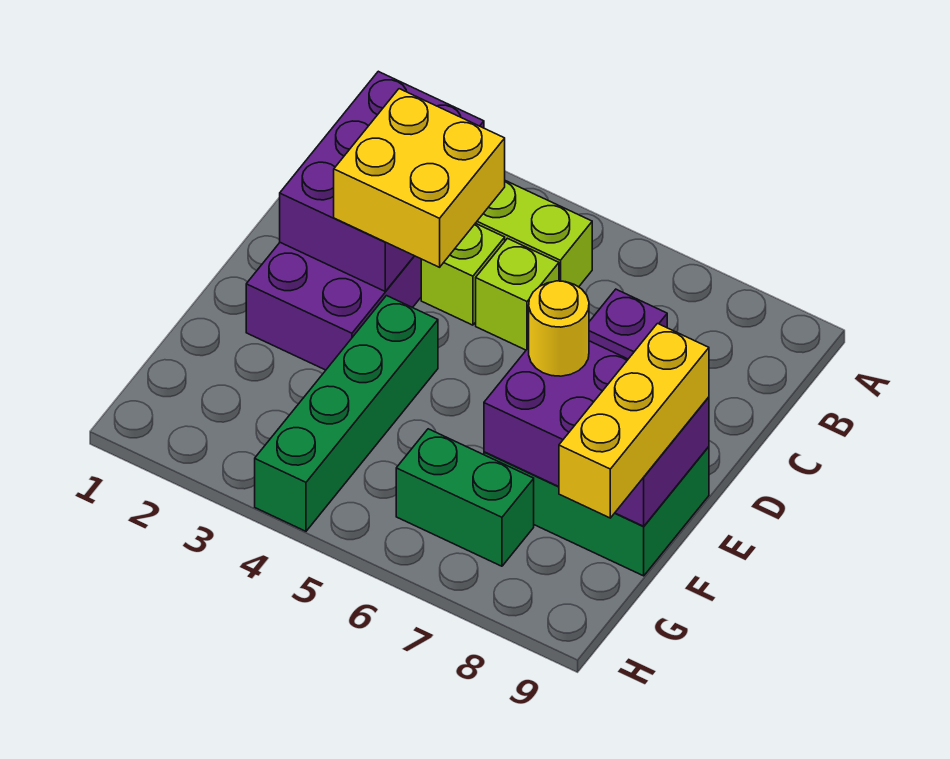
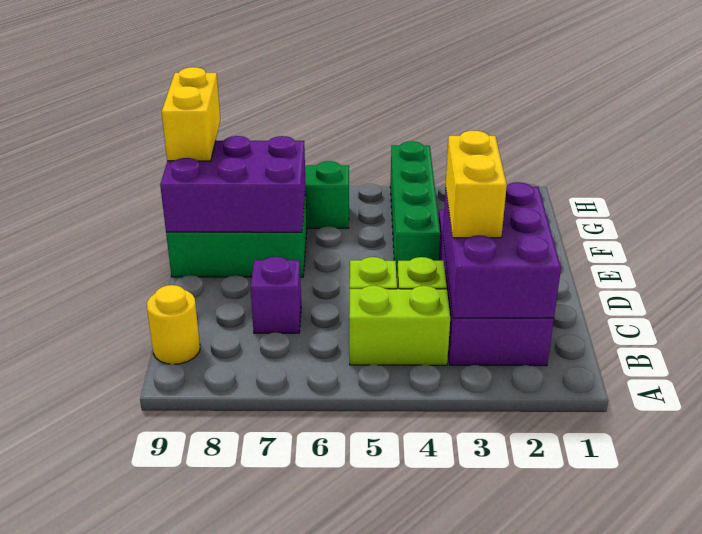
yellow 2x2 brick [334,89,505,267] -> yellow 1x2 brick [446,131,507,238]
yellow 1x1 round brick [529,281,589,376] -> yellow 1x1 round brick moved to [147,285,200,364]
yellow 1x3 brick [559,324,709,518] -> yellow 1x2 brick [162,67,220,161]

